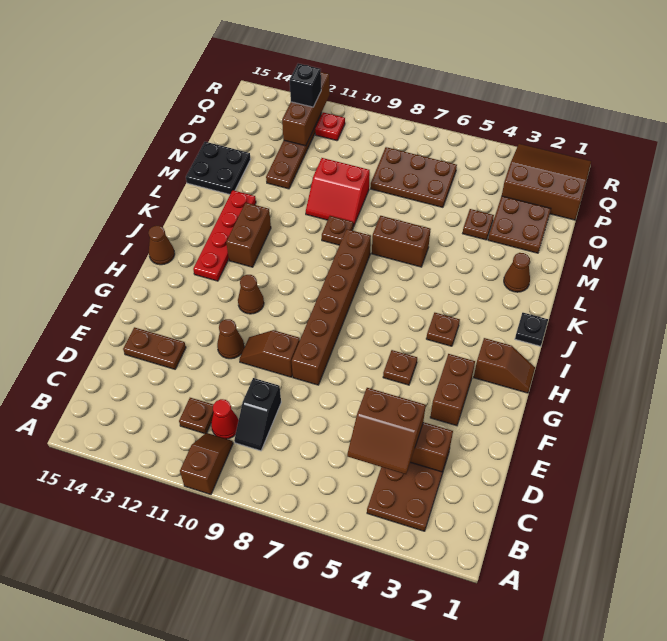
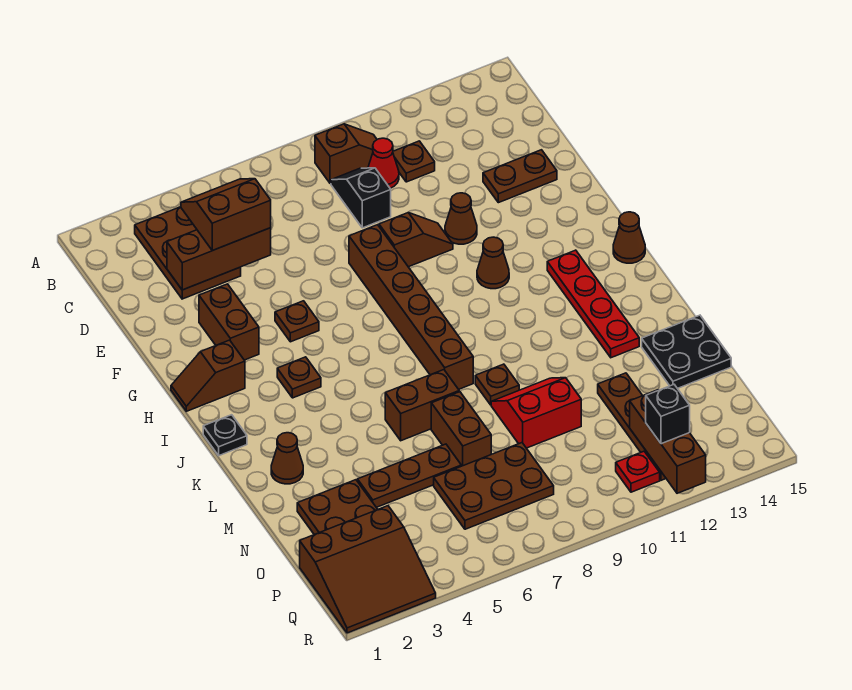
brown 1x2 slope [180,433,233,494] -> brown 1x2 slope turned to [315,124,377,184]
brown 1x2 brick [226,203,271,267] -> brown 1x2 brick moved to [431,392,491,466]
brown 1x1 plate [463,209,494,240] -> brown 1x3 plate [357,444,461,507]

